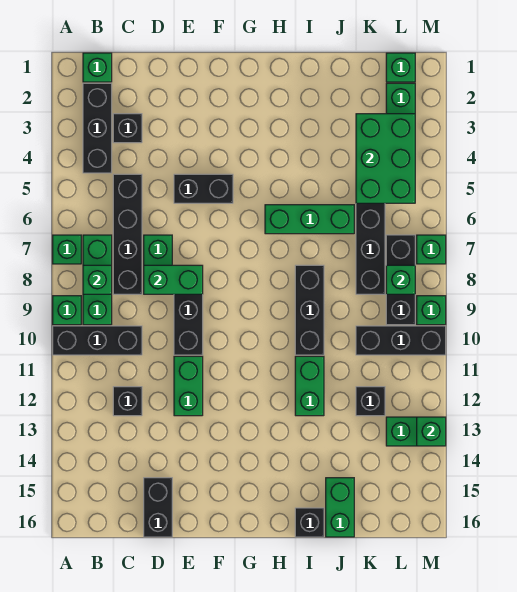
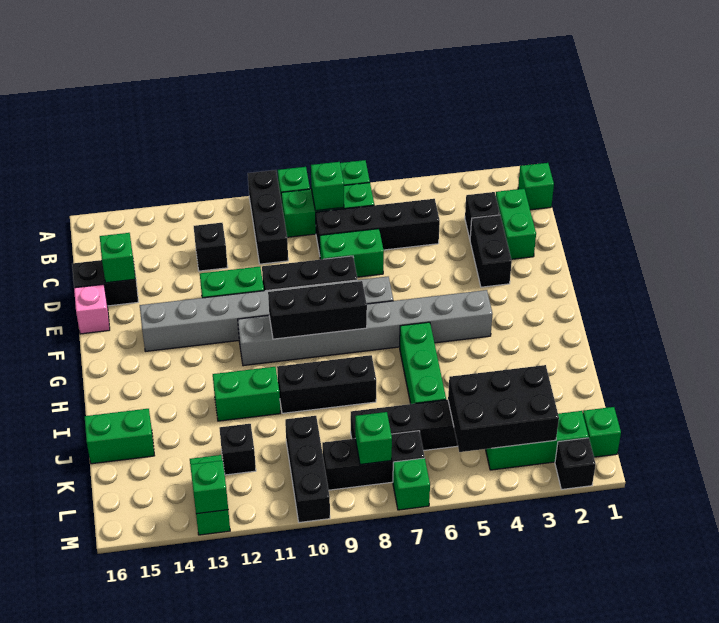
black 1x3 brick [83,83,112,173] -> black 1x3 brick moved to [268,281,367,339]
green 1x2 brick [144,265,203,294] -> green 1x2 brick moved to [496,189,536,259]
black 1x2 brick [174,174,233,203] -> black 1x2 brick moved to [470,215,512,287]
none -> pink 1x1 brick [74,284,110,334]
none -> grey 1x8 brick [140,277,393,351]
none -> grey 1x8 brick [238,290,493,366]
black 1x1 brick [295,508,324,537] -> black 1x1 brick moved to [555,438,596,489]
green 2x3 brick [356,114,415,203] -> black 2x3 brick [448,365,559,452]
green 1x1 brick [417,296,446,325] -> green 1x1 brick moved to [100,233,135,283]

